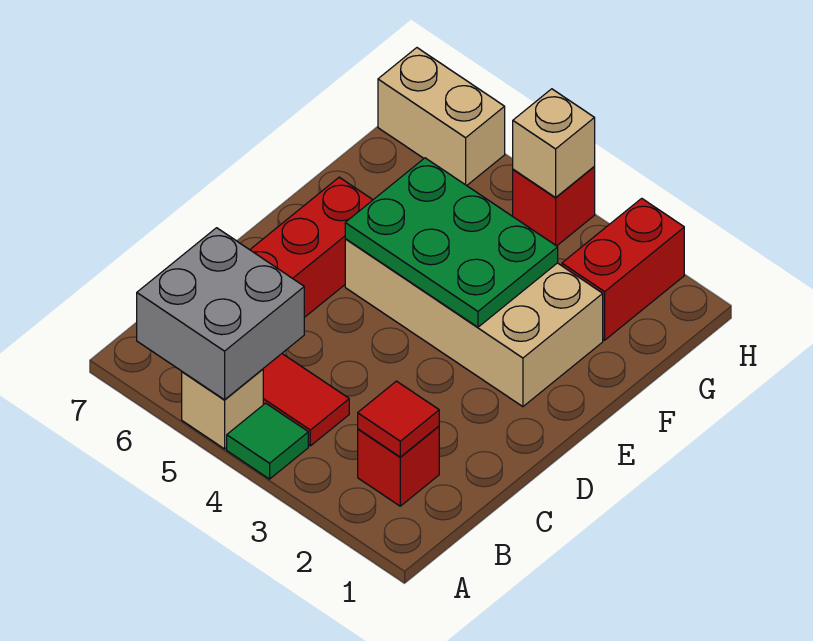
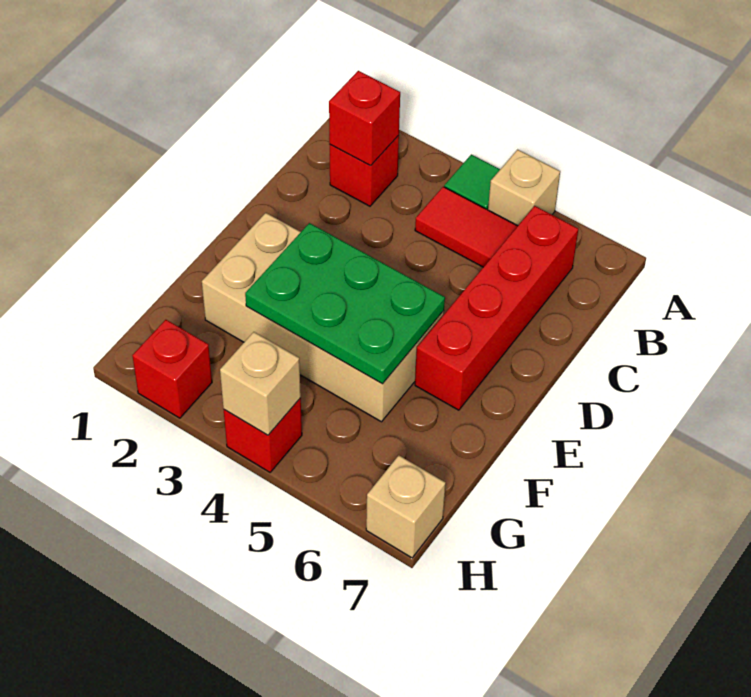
grey 2x2 brick [137,228,304,400] -> none
red 1x1 tile [358,381,439,457] -> red 1x1 brick [329,71,400,166]
red 1x2 brick [562,198,684,340] -> red 1x1 brick [132,320,212,418]
tan 1x2 brick [378,48,505,186] -> tan 1x1 brick [366,455,446,558]

